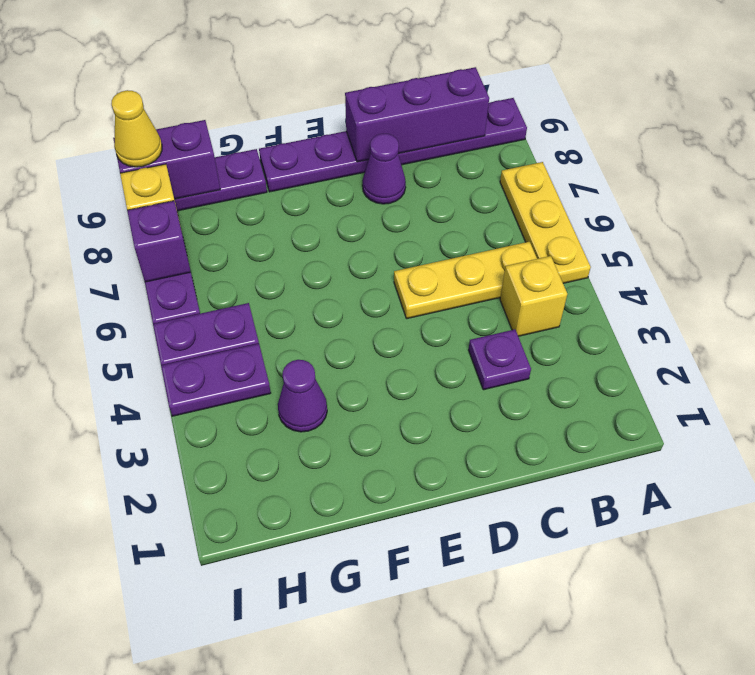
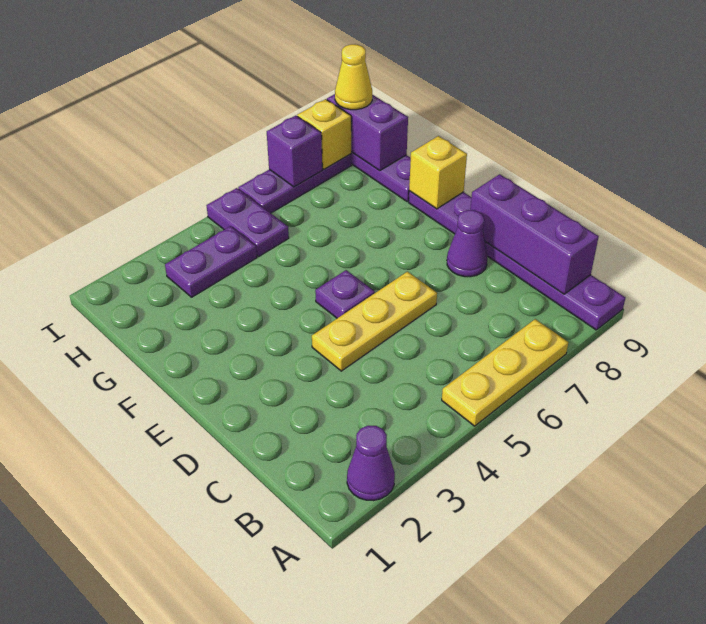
yellow 1x1 brick [500,256,567,336] -> yellow 1x1 brick moved to [409,136,467,209]
yellow 1x3 plate [394,242,537,319] -> yellow 1x3 plate turned to [312,272,437,371]
purple 1x1 plate [469,329,531,390] -> purple 1x1 plate moved to [315,270,375,318]
purple 1x1 cone [278,360,327,432] -> purple 1x1 cone moved to [347,426,395,501]
purple 1x2 plate [161,344,271,416] -> purple 1x2 plate turned to [165,226,257,297]

